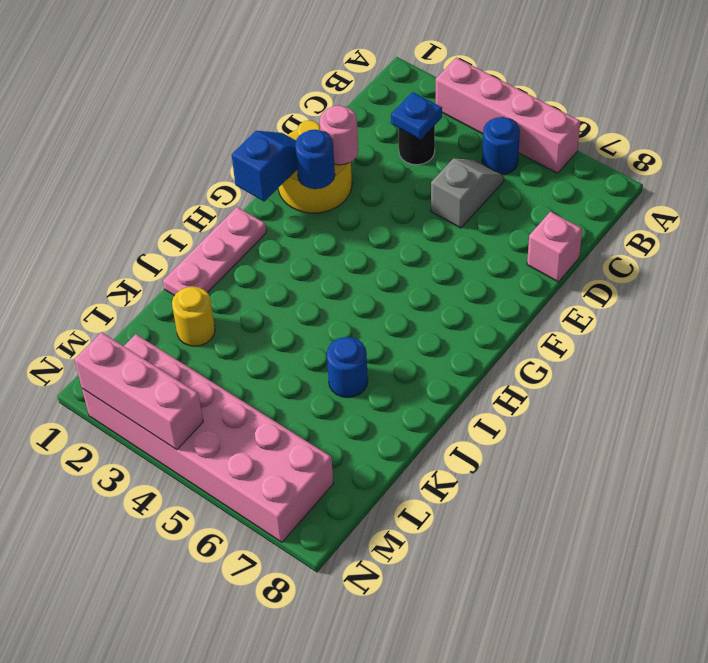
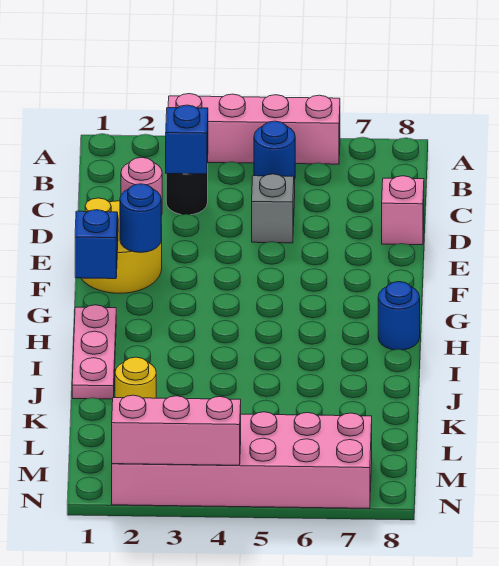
blue 1x1 plate [391,92,442,139] -> blue 1x1 brick [166,105,208,174]
blue 1x1 round brick [327,337,368,398] -> blue 1x1 round brick moved to [378,282,420,350]

